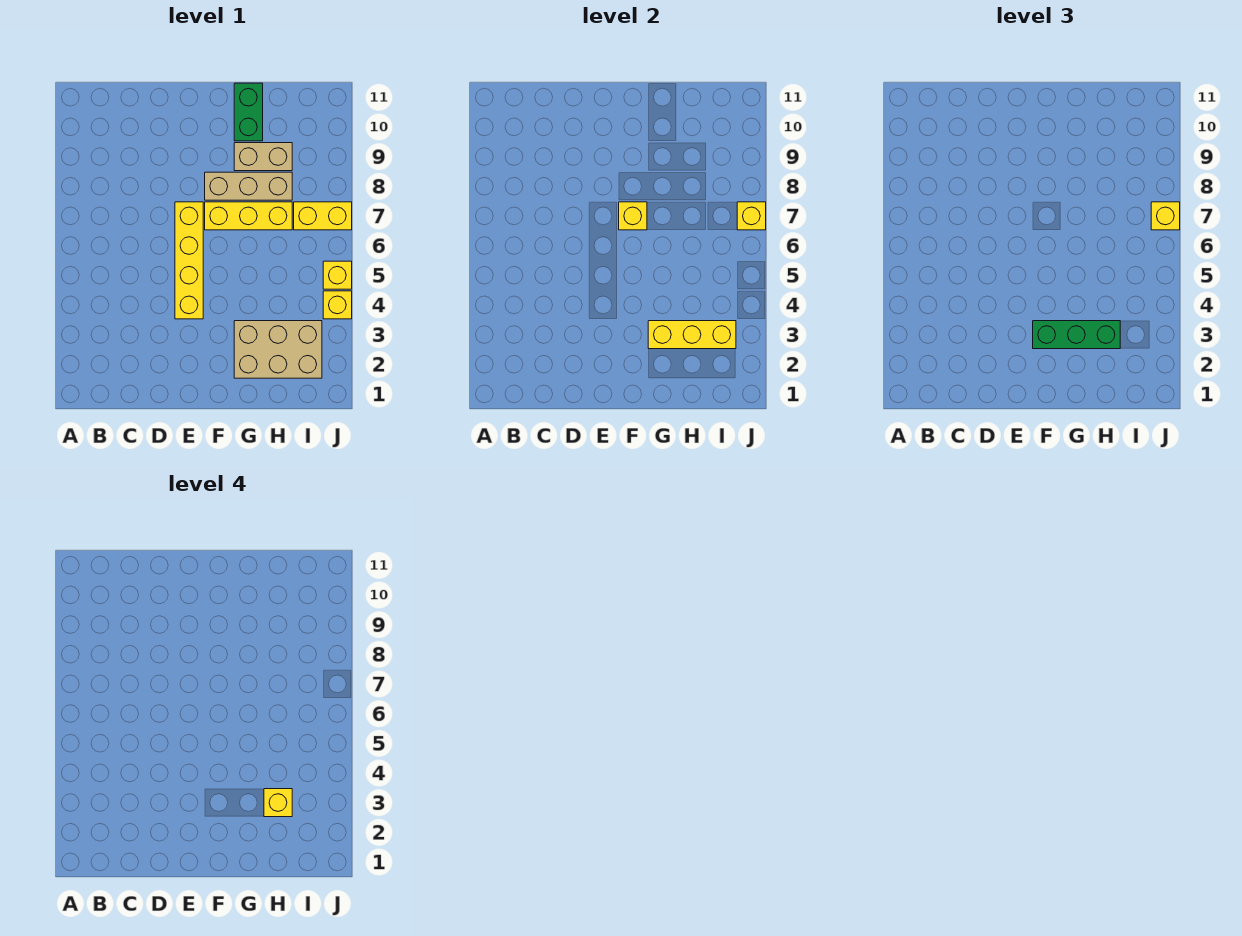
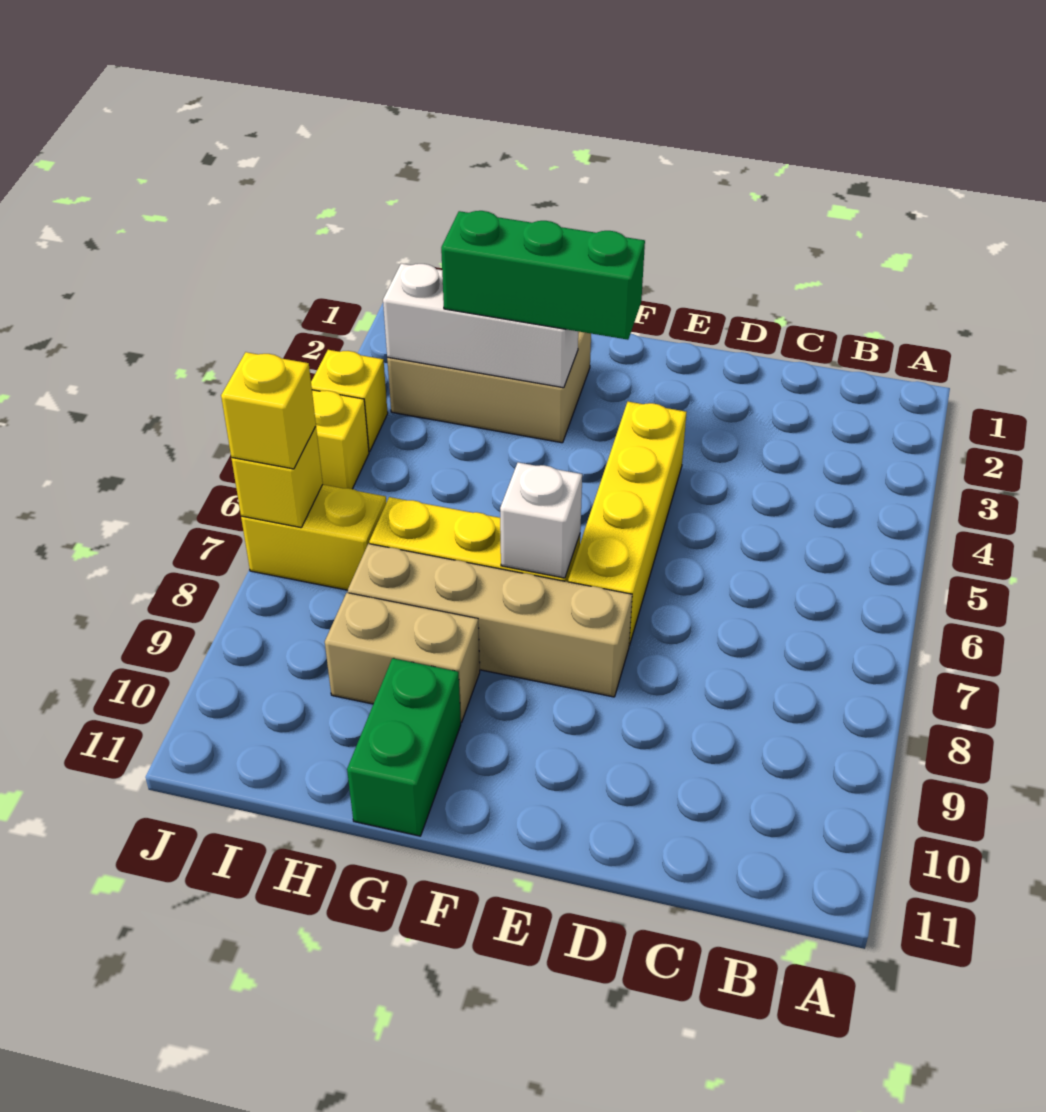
yellow 1x1 brick [619,202,647,230] -> white 1x1 brick [500,463,582,578]
tan 1x3 brick [205,172,292,200] -> tan 1x4 brick [348,544,632,697]
yellow 1x3 brick [648,321,736,349] -> white 1x3 brick [383,263,578,388]
yellow 1x1 brick [264,789,292,817] -> none

